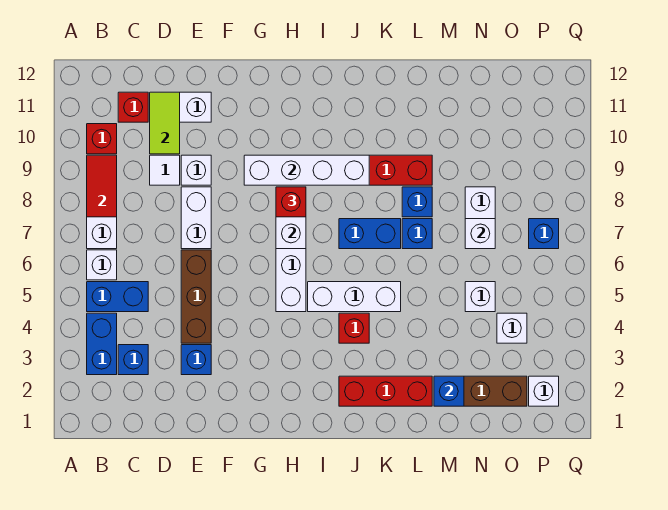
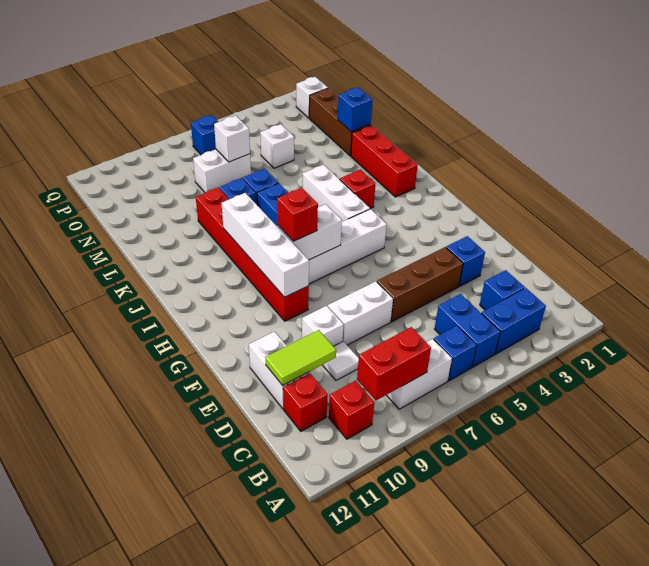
white 1x1 brick [87,250,117,280] -> blue 1x1 brick [434,326,476,381]
red 1x2 tile [87,155,117,217] -> red 1x2 brick [357,327,431,400]
white 1x1 brick [497,313,527,343] -> none

